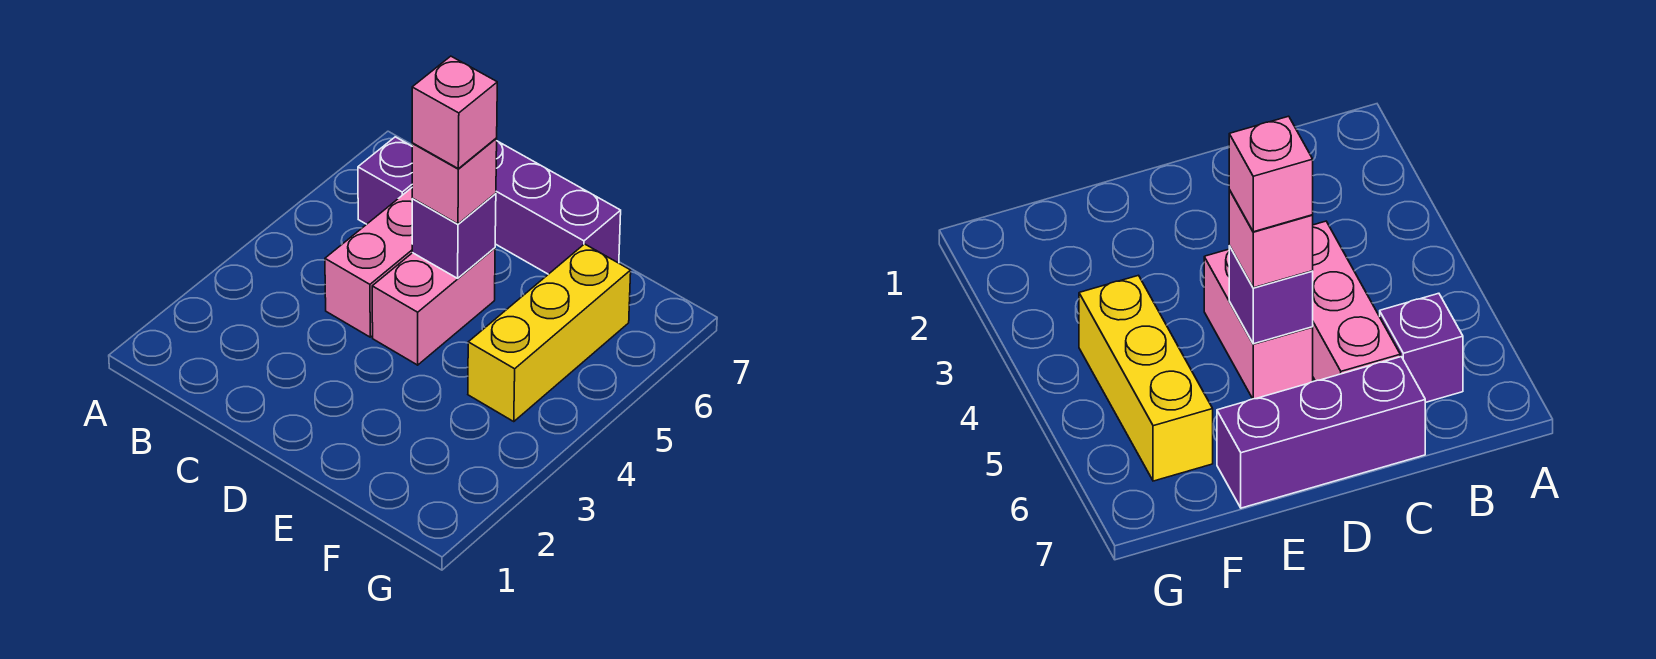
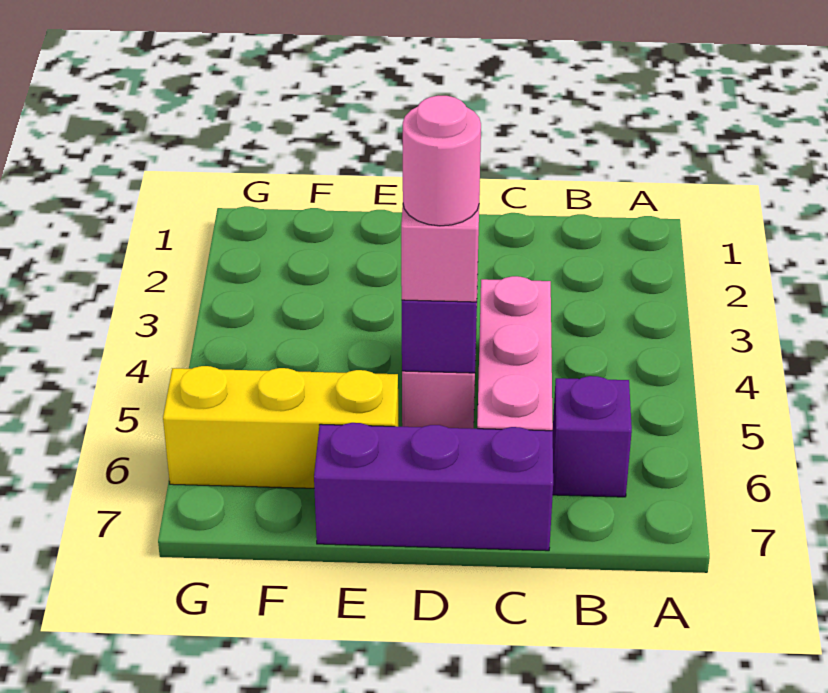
pink 1x1 brick [412,56,497,169] -> pink 1x1 round brick [403,96,481,226]
yellow 1x3 brick [468,244,631,421] -> yellow 1x3 brick turned to [163,366,398,488]

